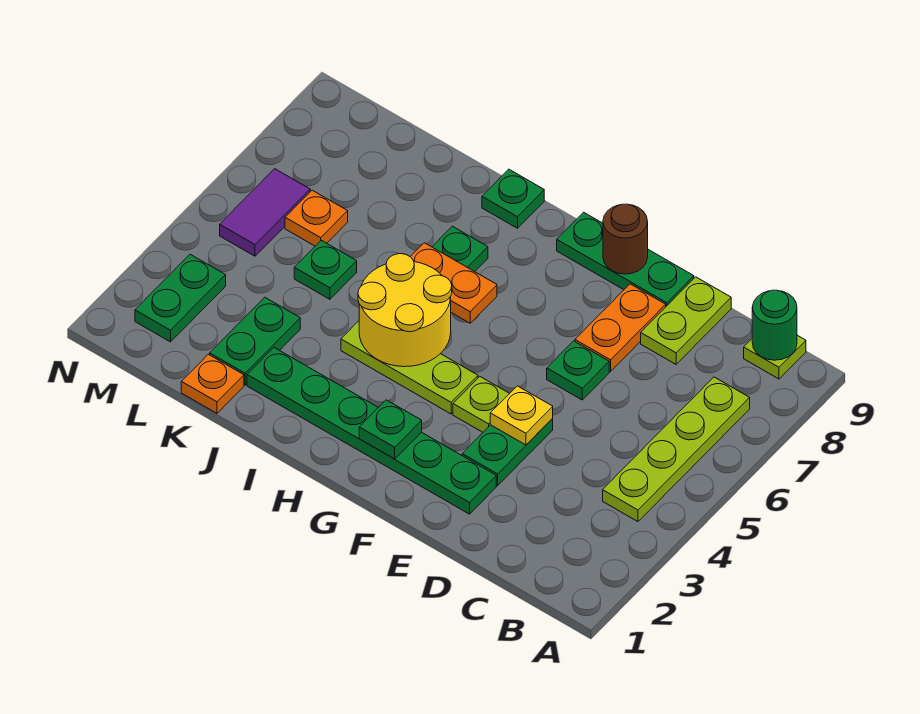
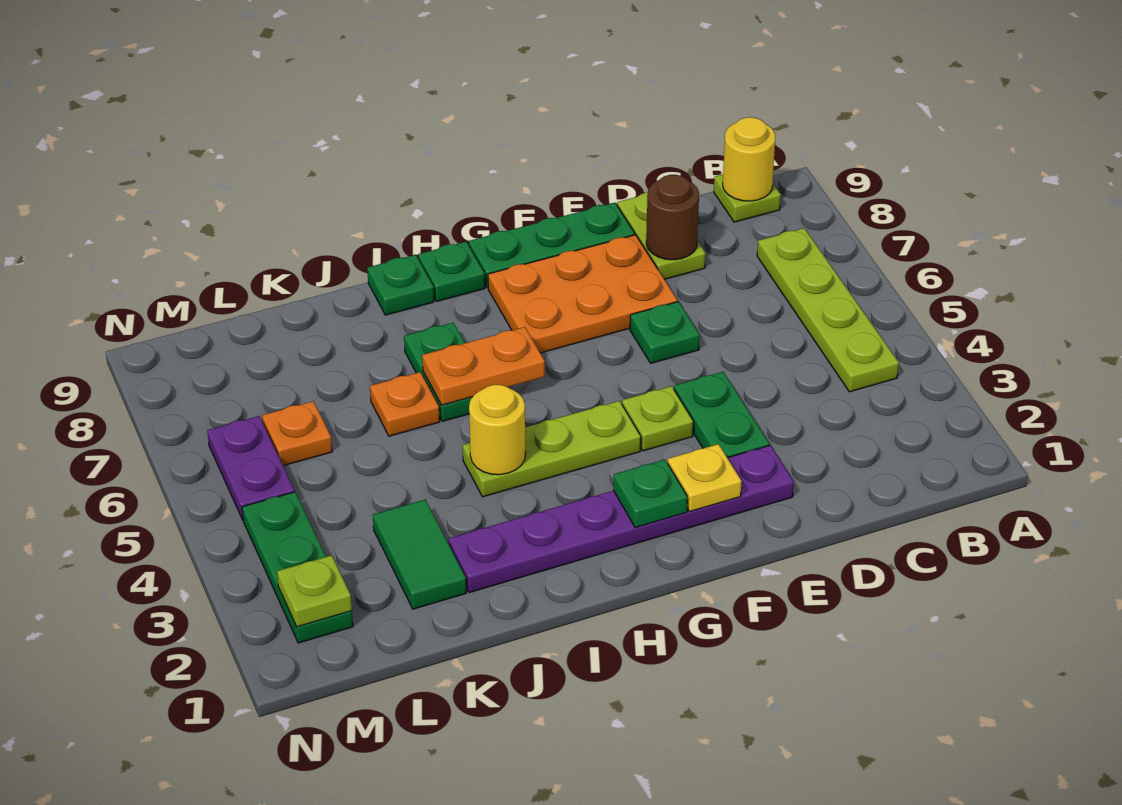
green 1x1 round brick [752,290,797,360] -> yellow 1x1 round brick [723,117,775,201]
green 1x6 plate [247,348,496,514] -> purple 1x6 plate [449,445,794,593]
yellow 1x1 plate [490,386,553,445] -> yellow 1x1 plate moved to [668,444,741,512]
orange 1x2 plate [575,284,666,371] -> orange 2x3 plate [488,235,677,353]
brown 1x1 round brick [603,204,648,274] -> brown 1x1 round brick moved to [646,175,699,260]
yellow 2x2 round brick [358,254,452,367] -> yellow 1x1 round brick [469,385,525,475]
orange 1x1 plate [181,354,244,413] -> orange 1x1 plate moved to [370,372,440,436]
green 1x2 plate [210,297,300,385] -> green 1x2 tile [373,500,466,609]
green 1x1 plate [294,240,357,299] -> green 1x1 plate moved to [418,242,485,301]
green 1x2 plate [135,254,226,342] -> green 1x3 plate [242,492,353,643]
none -> lime 1x1 plate [277,555,352,627]
purple 1x2 tile [220,169,310,256] -> purple 1x2 plate [207,416,295,520]

